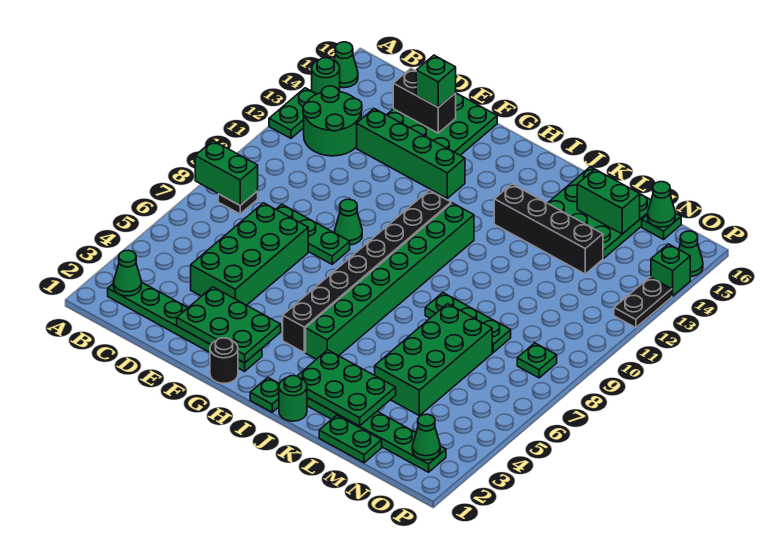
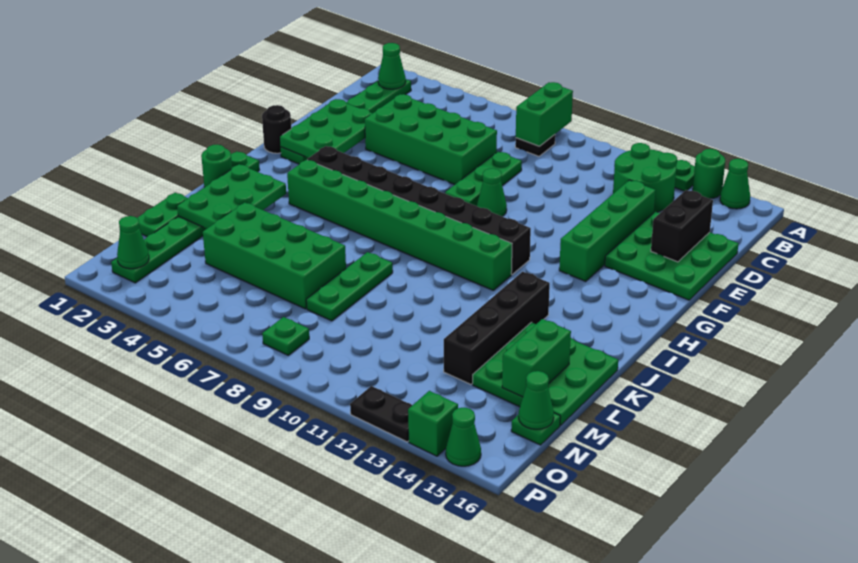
green 1x1 brick [416,55,456,107] -> none

